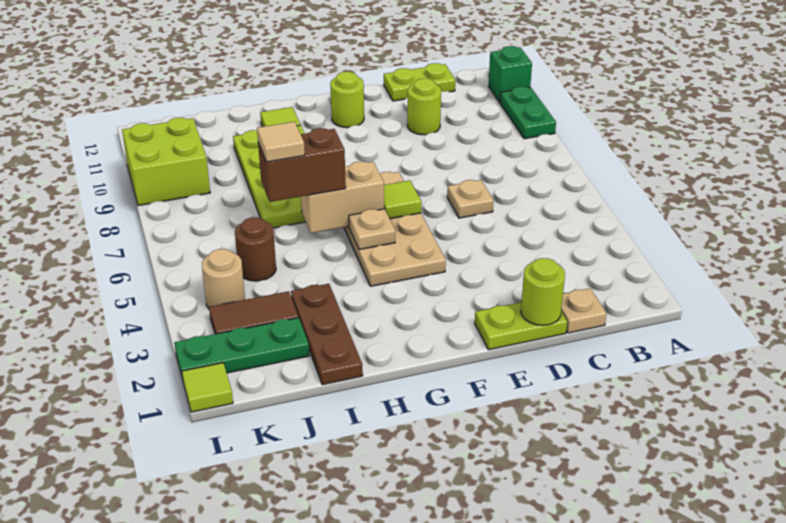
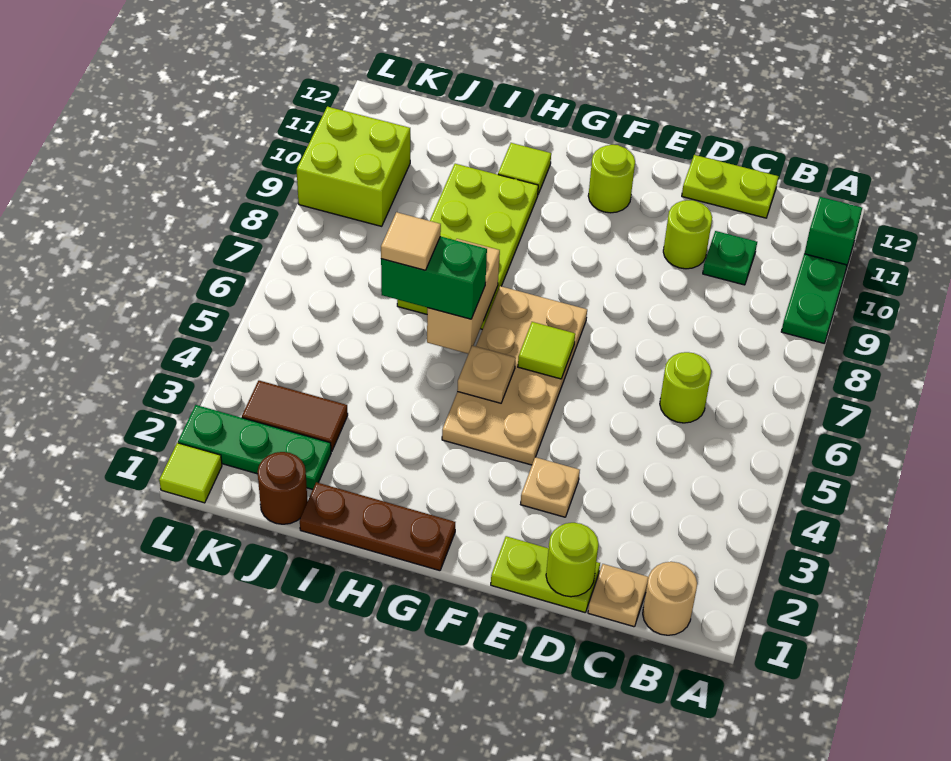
none -> lime 1x1 round brick [660,352,711,423]
none -> green 1x1 plate [703,231,757,285]
tan 1x1 plate [447,180,494,218] -> tan 1x1 plate moved to [521,457,580,517]
tan 1x2 brick [301,162,384,233] -> tan 1x2 brick turned to [427,239,500,354]
brown 1x2 brick [258,128,346,202] -> green 1x2 brick [381,236,487,319]
brown 1x3 plate [291,284,363,385] -> brown 1x3 plate turned to [300,482,455,571]
brown 1x1 round brick [235,217,276,281] -> brown 1x1 round brick moved to [257,452,307,524]
tan 1x1 round brick [202,249,245,309] -> tan 1x1 round brick moved to [643,562,697,635]

